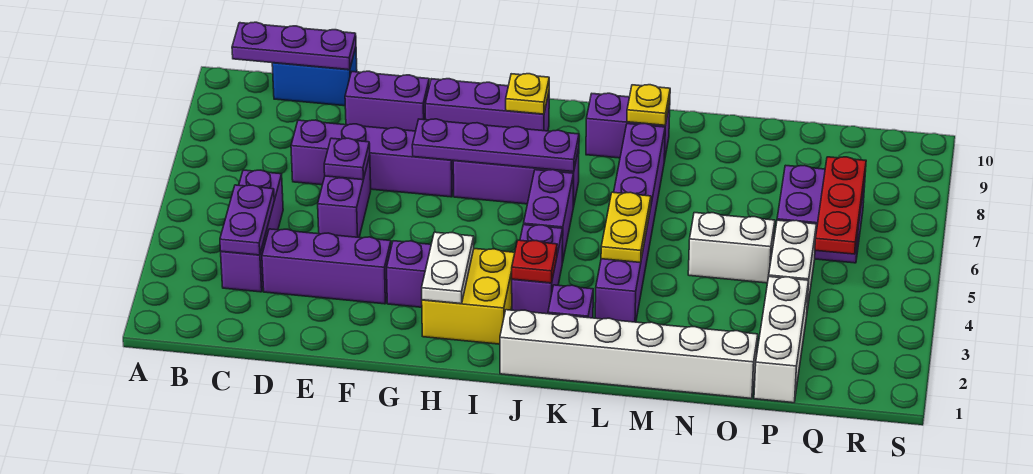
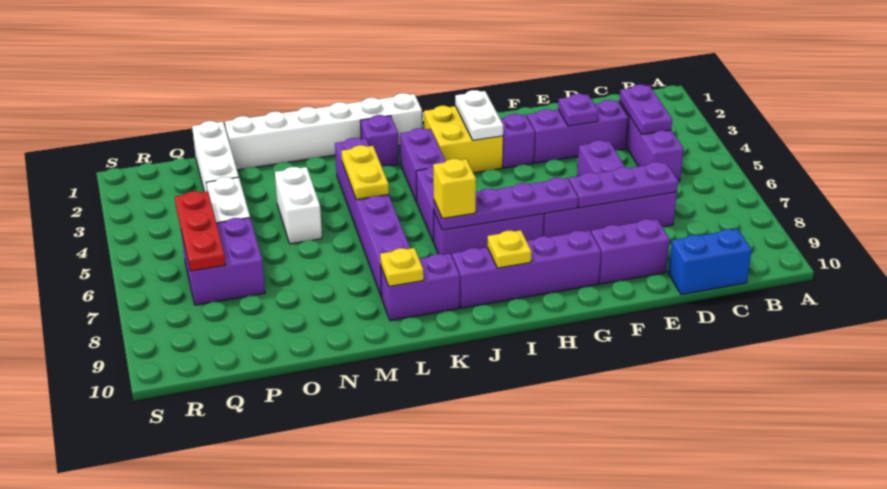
purple 1x3 plate [232,22,356,70] -> purple 1x3 plate moved to [569,162,678,208]
purple 1x1 plate [324,138,370,180] -> purple 1x1 plate moved to [558,94,598,126]
purple 1x3 brick [425,79,549,131] -> purple 1x4 brick [452,230,601,308]
red 1x1 plate [512,240,557,283] -> none
none -> yellow 1x1 brick [433,159,476,219]
white 1x2 brick [688,213,775,283] -> white 1x2 brick turned to [275,167,322,244]

